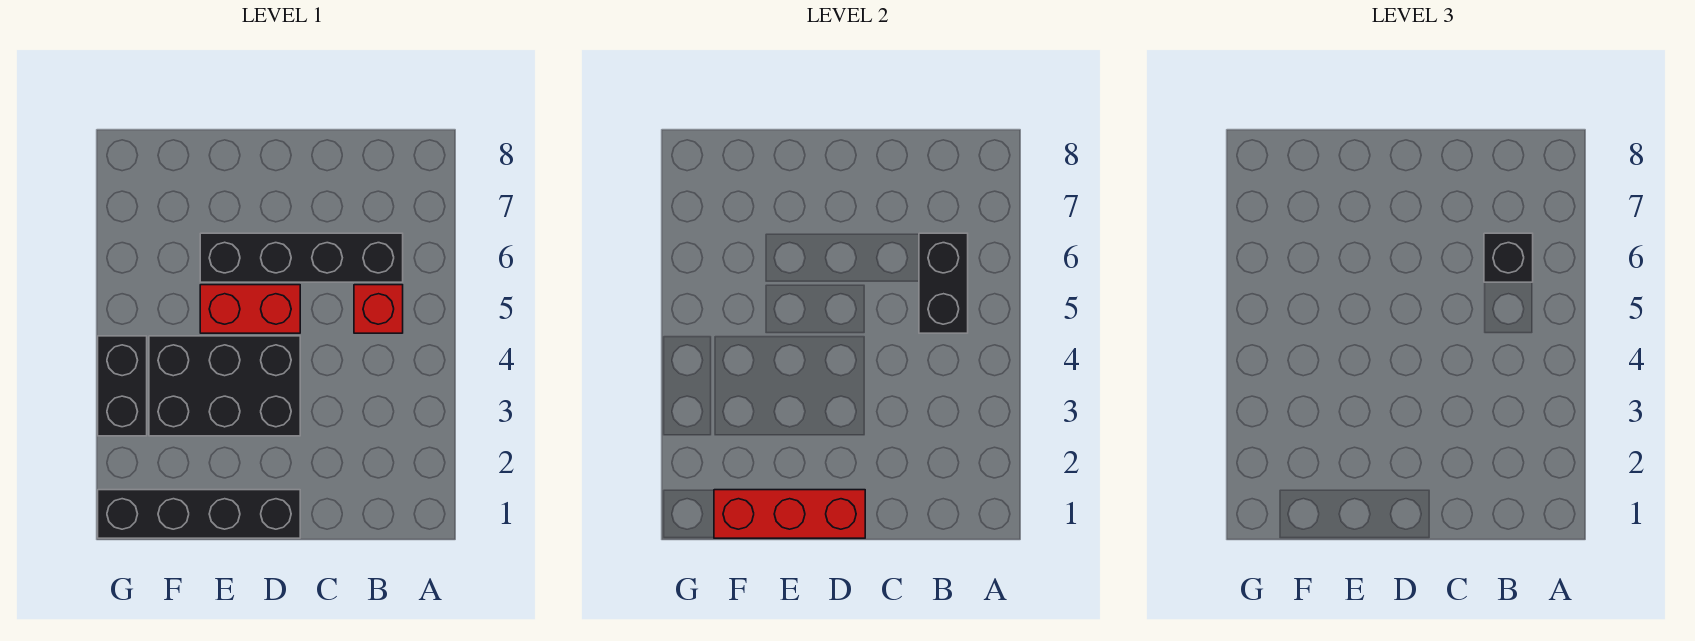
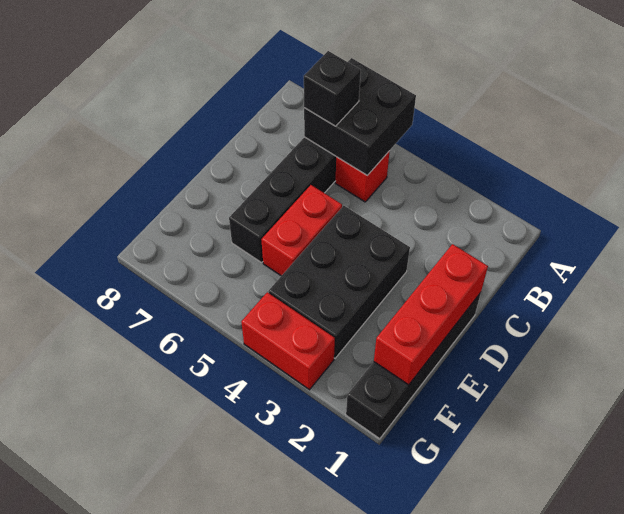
black 1x2 brick [919,233,968,333] -> black 2x2 brick [304,58,416,175]
black 1x2 brick [98,336,147,436] -> red 1x2 brick [241,292,335,390]

